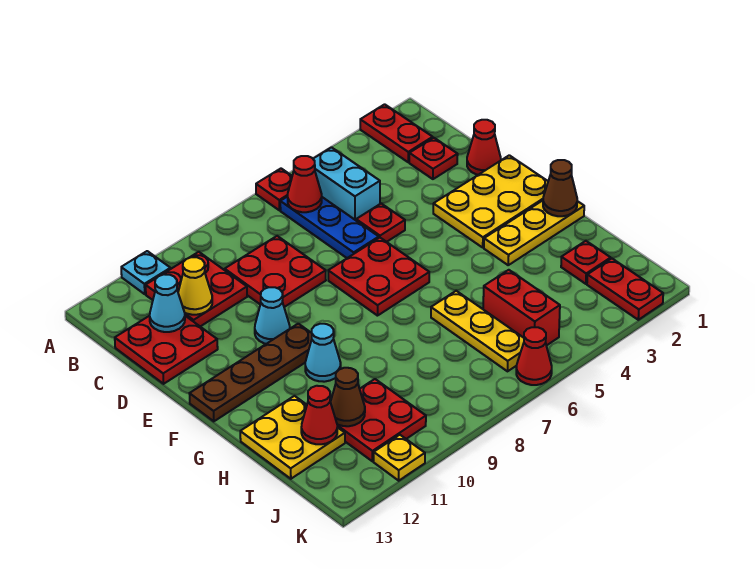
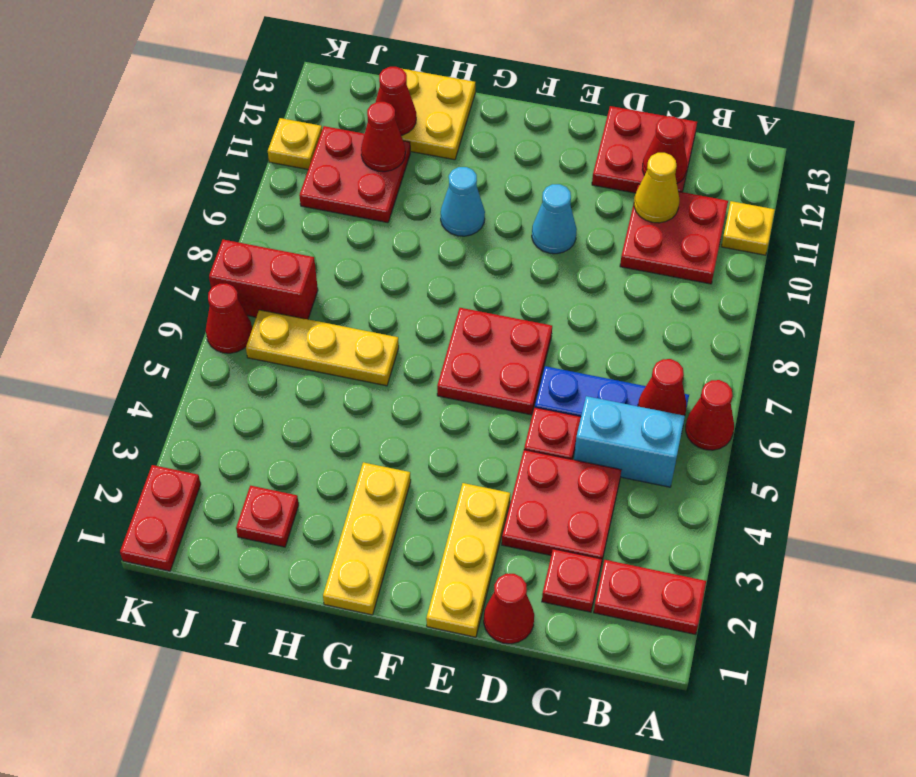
red 1x1 plate [256,169,292,210] -> red 1x1 cone [686,380,734,450]
cyan 1x1 plate [121,251,170,294] -> yellow 1x1 plate [721,201,775,255]
red 2x2 plate [225,236,326,307] -> red 2x2 plate moved to [502,450,621,564]
cyan 1x1 cone [150,274,185,332] -> red 1x1 cone [642,116,687,183]
yellow 2x3 plate [433,155,548,247] -> yellow 1x3 plate [426,483,510,637]
brown 1x4 plate [189,324,312,421] -> none
brown 1x1 cone [543,160,577,216] -> none
red 1x2 brick [483,270,560,346] -> red 1x2 brick moved to [209,240,318,319]
brown 1x1 cone [331,368,365,426] -> red 1x1 cone [361,102,405,172]
red 1x2 plate [587,259,663,320] -> red 1x2 plate turned to [120,465,201,571]

